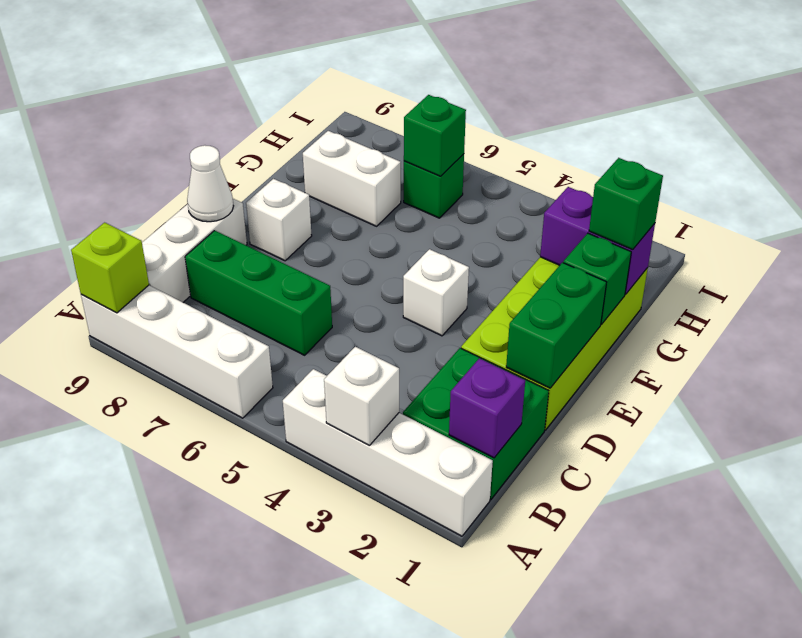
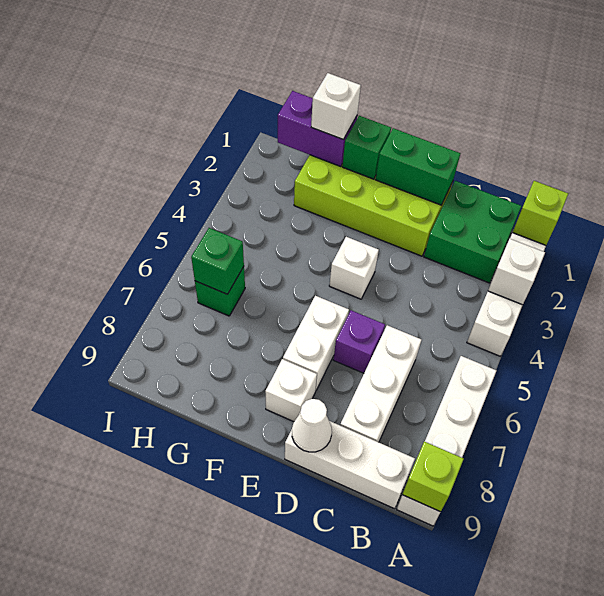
none -> lime 1x1 brick [513,181,568,245]
purple 1x1 brick [449,358,525,458] -> purple 1x1 brick moved to [333,310,385,373]
green 1x3 brick [185,230,332,355] -> white 1x3 brick [340,325,421,442]
purple 1x2 brick [540,187,655,294] -> purple 1x2 brick turned to [278,91,357,166]
green 1x1 brick [589,158,663,250] -> white 1x1 brick [311,73,361,139]
white 1x2 brick [303,131,401,226] -> white 1x2 brick moved to [283,296,349,391]

